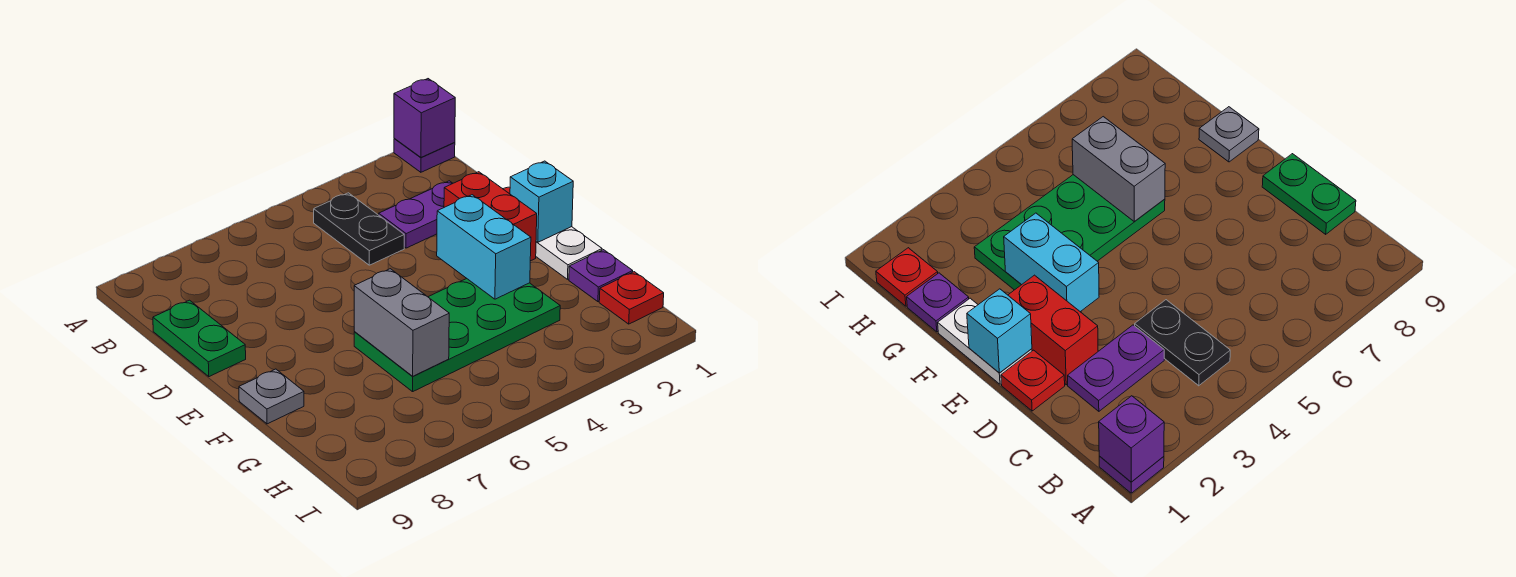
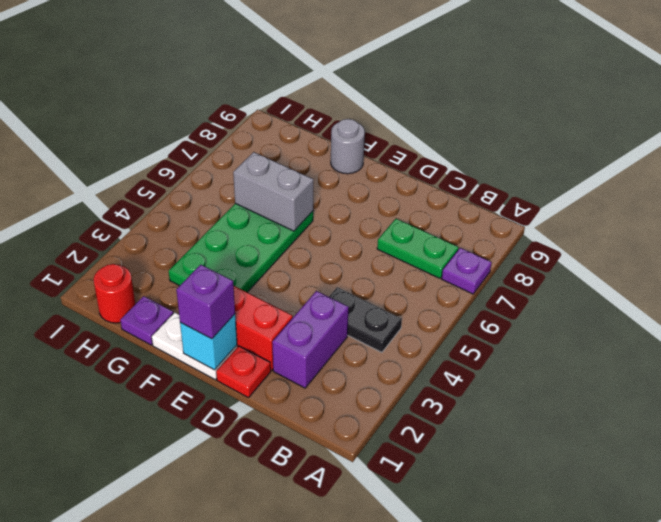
purple 1x1 plate [394,138,455,172] -> purple 1x1 plate moved to [442,248,492,294]
purple 1x1 brick [394,79,455,157] -> purple 1x1 brick moved to [176,265,235,339]
purple 1x2 plate [379,181,453,248] -> purple 1x2 brick [272,291,349,388]
green 1x2 plate [153,300,246,377] -> green 1x2 plate moved to [377,219,459,278]
cyan 1x2 brick [437,195,531,299] -> none
grey 1x1 plate [239,369,304,424] -> grey 1x1 round brick [331,119,365,174]
red 1x1 plate [599,272,664,324] -> red 1x1 round brick [94,264,135,323]

